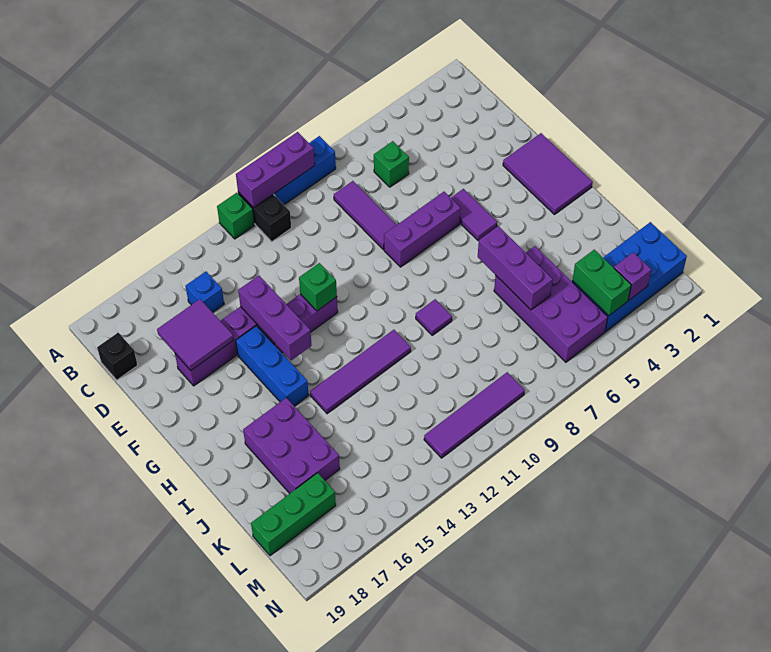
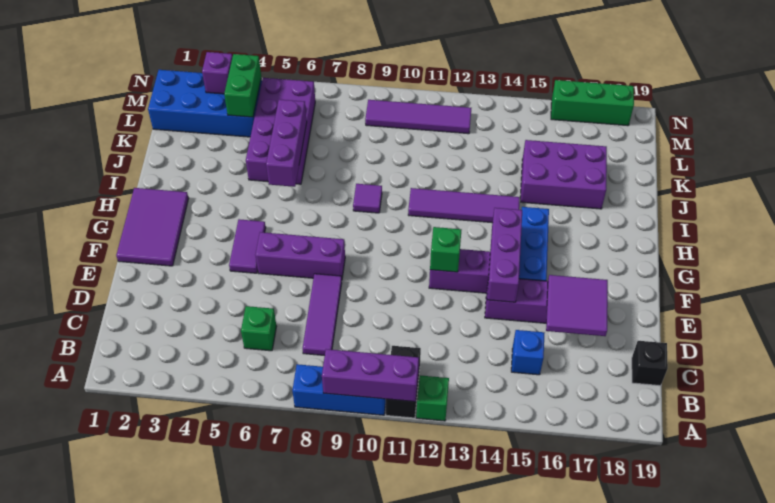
purple 2x3 brick [243,398,340,494] -> purple 2x3 brick turned to [520,140,607,209]
green 1x3 brick [251,473,336,556] -> green 1x3 brick moved to [551,80,634,126]

